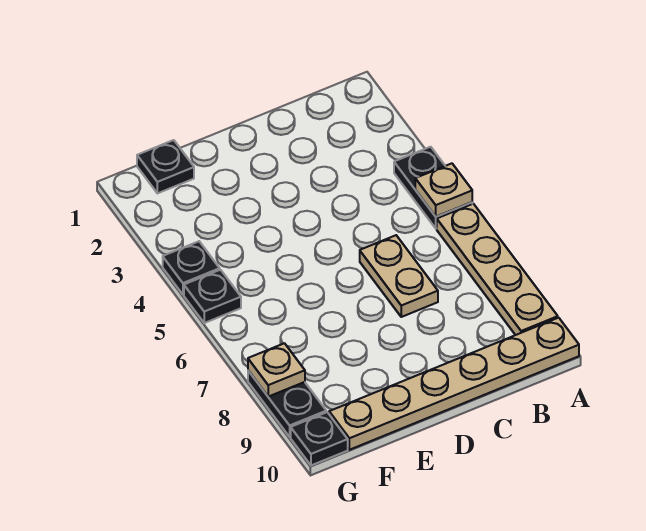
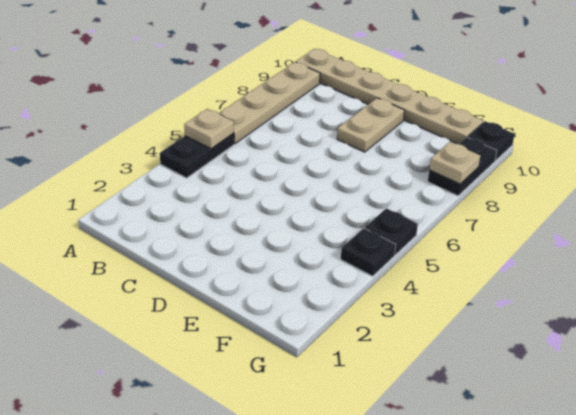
tan 1x2 plate [360,235,438,317] -> tan 1x2 plate moved to [337,98,405,152]
black 1x1 plate [137,140,194,193] -> none

